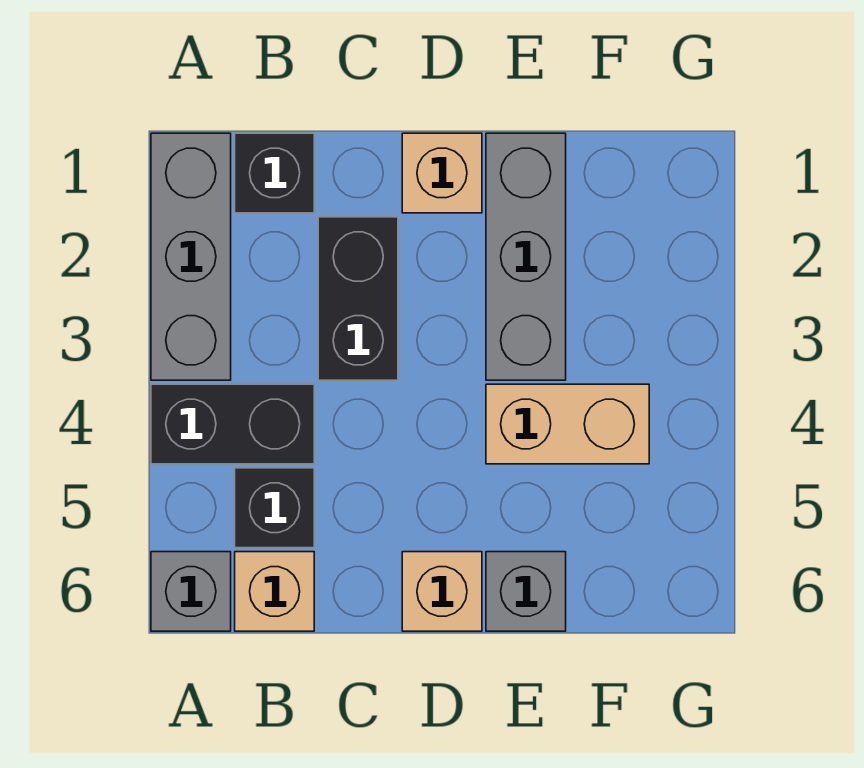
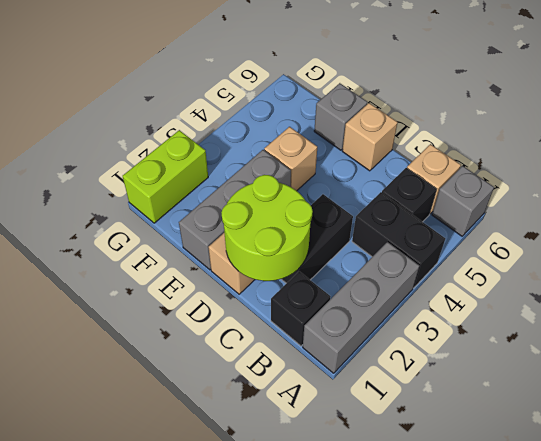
none -> lime 2x2 round brick [221,175,313,281]
tan 1x2 brick [486,384,649,464] -> tan 1x1 brick [264,127,317,191]
none -> lime 1x2 brick [123,130,208,223]

